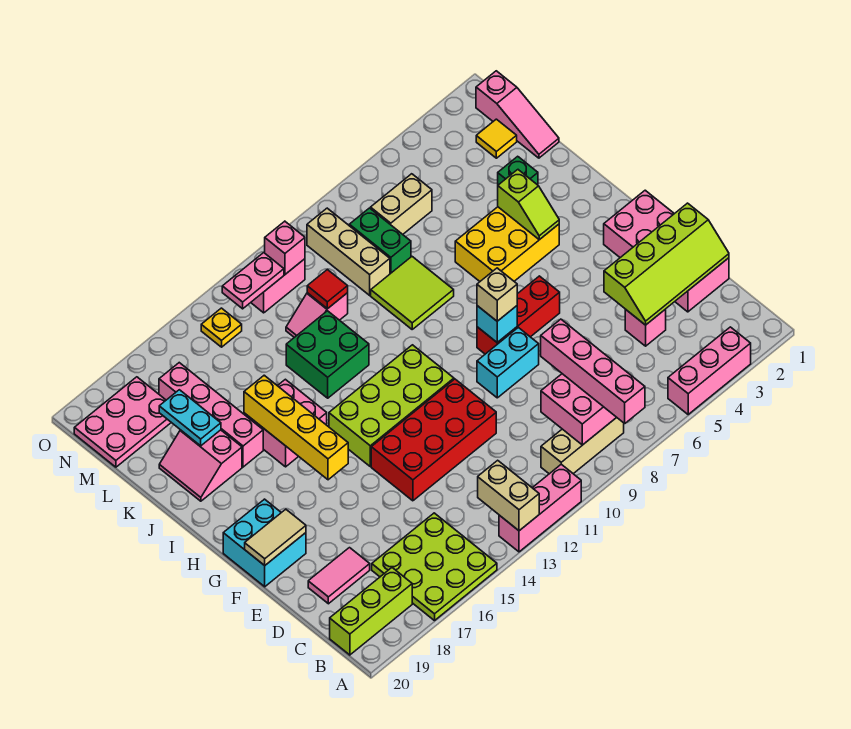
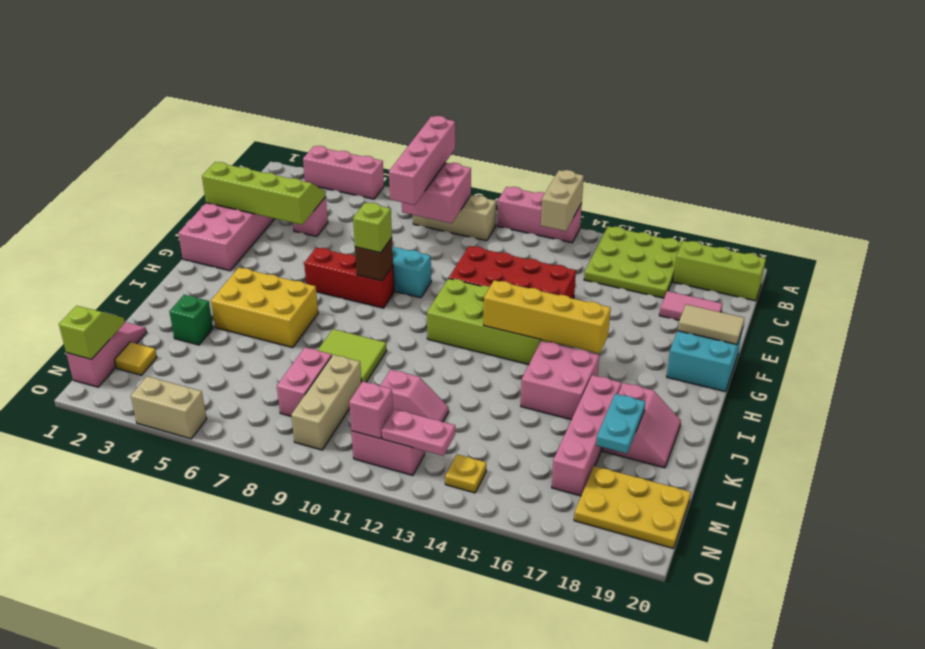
cyan 1x1 brick [477,306,517,342] -> brown 1x1 brick [355,238,393,281]
tan 1x1 brick [477,268,517,321] -> lime 1x1 brick [353,203,392,253]
yellow 1x4 brick [244,375,348,480] -> yellow 1x4 brick turned to [484,280,611,354]
lime 1x2 slope [498,170,559,240] -> lime 1x2 slope moved to [59,306,125,360]
green 2x2 brick [286,311,369,398] -> none
green 1x2 brick [349,208,411,274] -> pink 1x2 brick [277,348,332,416]
red 1x1 tile [307,270,348,309] -> none
tan 1x2 brick [371,174,432,234] -> tan 1x2 brick moved to [131,376,207,439]
pink 2x3 plate [74,377,171,467] -> yellow 2x3 plate [574,466,691,549]

